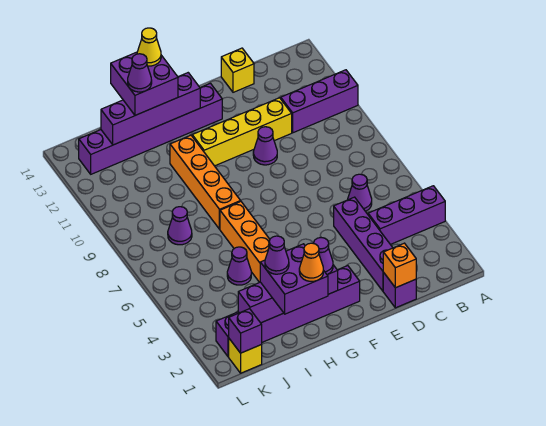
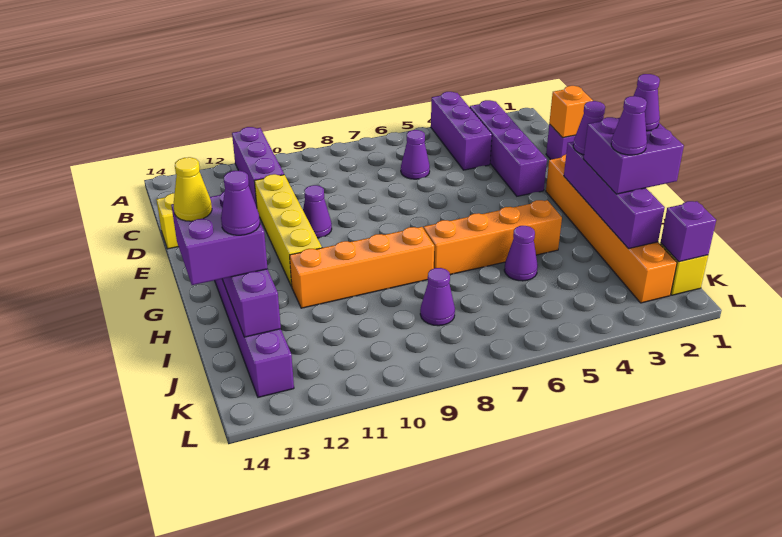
purple 1x4 brick [334,197,393,291] -> purple 1x4 brick turned to [470,100,547,196]
purple 1x6 brick [216,266,360,357] -> orange 1x6 brick [546,154,677,303]
orange 1x1 cone [299,243,323,281] -> purple 1x1 cone [634,74,660,131]

